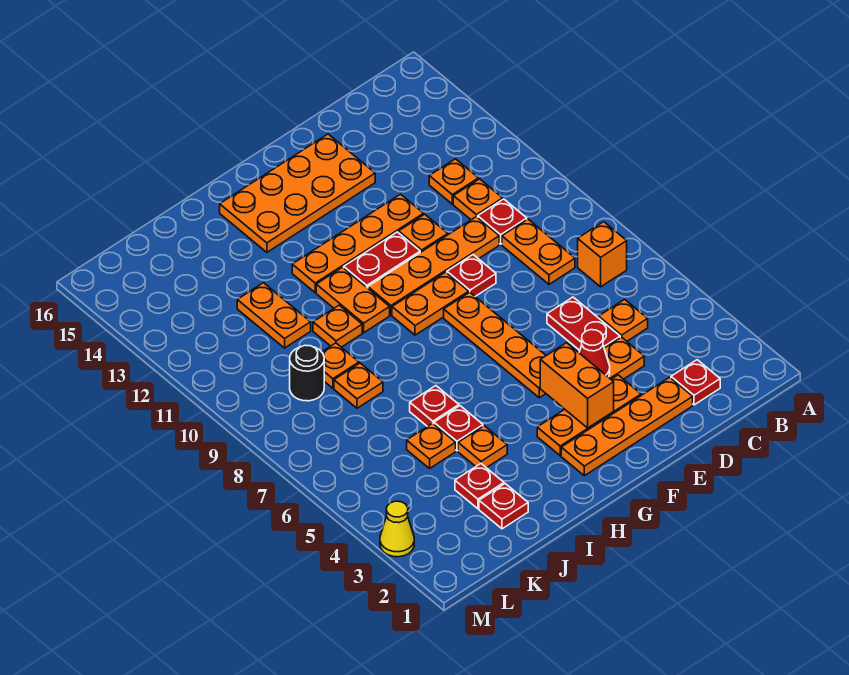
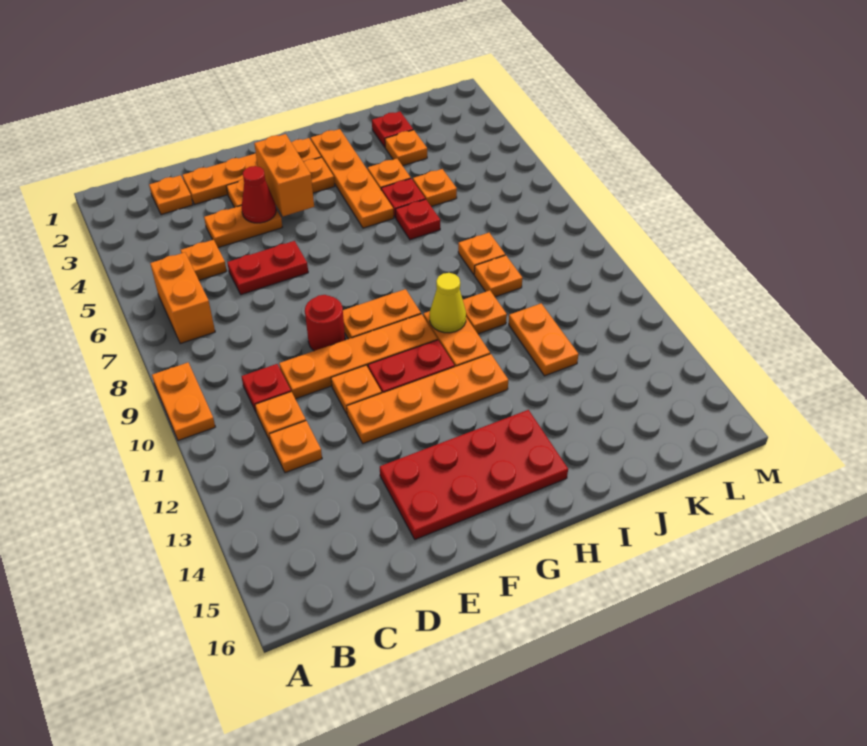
orange 1x1 brick [578,222,627,287] -> orange 1x2 brick [150,252,215,344]
red 1x1 plate [671,360,720,405] -> orange 1x1 plate [149,175,193,215]
orange 1x2 plate [502,219,575,284] -> orange 1x2 plate moved to [152,363,215,441]
red 1x2 plate [547,297,620,350] -> red 1x2 plate turned to [227,241,308,295]
red 1x1 plate [447,255,496,296] -> red 1x1 round brick [305,295,345,351]
orange 2x4 plate [220,134,375,252] -> red 2x4 plate [380,410,568,539]
orange 1x4 plate [444,292,546,398] -> orange 1x4 plate moved to [311,129,394,228]
red 1x1 plate [455,464,504,509] -> orange 1x1 plate [385,130,427,166]
black 1x1 round brick [290,345,324,401] -> none
yellow 1x1 cone [380,501,414,557] -> yellow 1x1 cone moved to [430,273,466,333]

